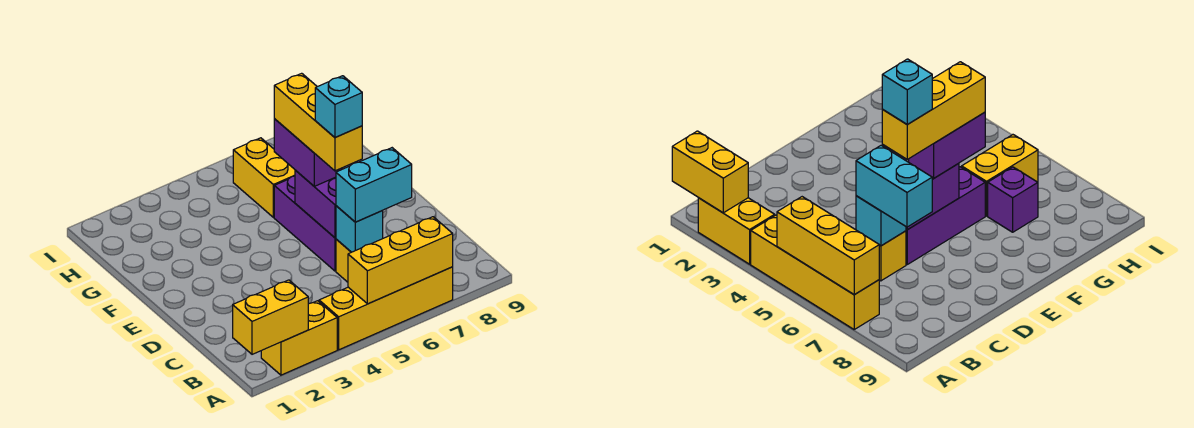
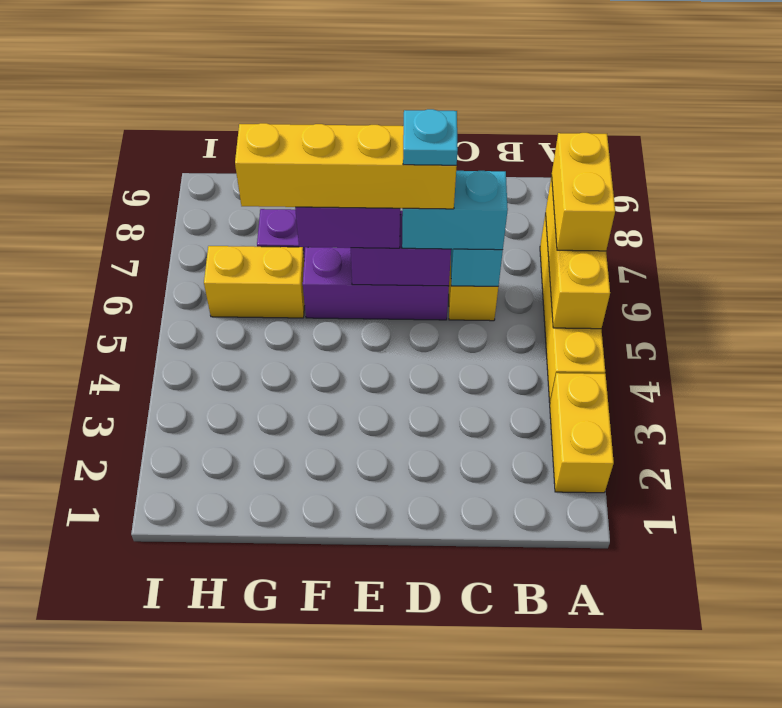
yellow 1x2 brick [233,280,308,354] -> yellow 1x2 brick moved to [552,133,615,251]
cyan 1x2 brick [336,148,412,222] -> cyan 1x2 brick turned to [402,171,508,250]
yellow 1x3 brick [274,73,362,171] -> yellow 1x4 brick [235,123,457,209]
cyan 1x1 brick [315,76,362,138] -> cyan 1x1 plate [403,109,458,165]

